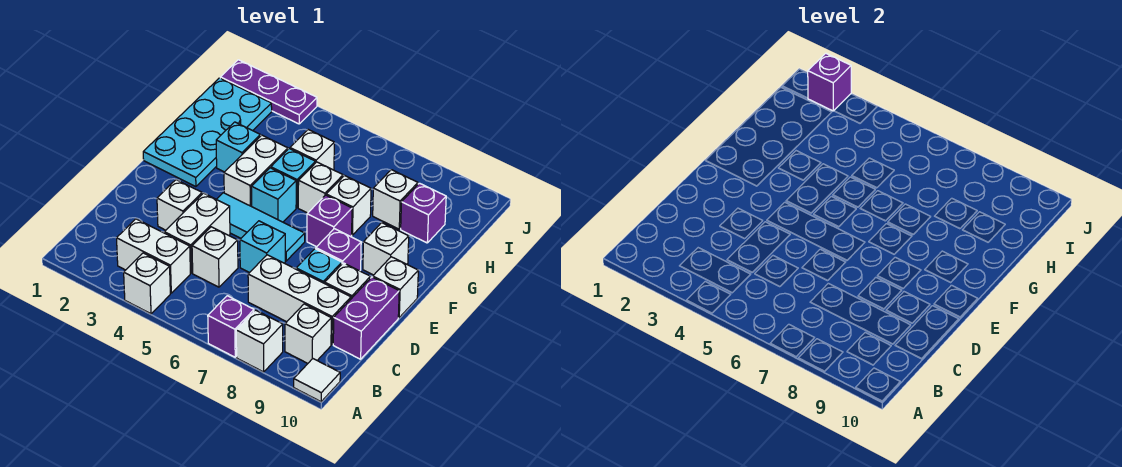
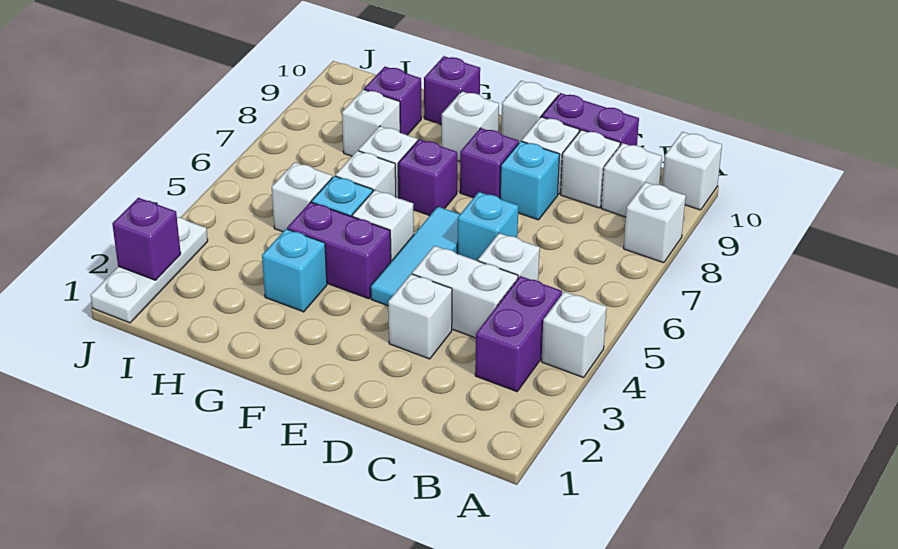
purple 1x1 brick [208,296,254,357] -> purple 1x1 brick moved to [424,56,480,125]
white 1x1 tile [294,359,340,402] -> white 1x1 brick [662,132,722,210]
white 1x2 brick [117,219,190,293] -> purple 1x2 brick [475,276,562,392]
white 1x3 brick [248,255,351,345] -> white 1x1 brick [561,130,620,208]
cyan 2x4 plate [143,78,272,187] -> none
white 1x2 brick [224,135,288,206] -> purple 1x2 brick [287,202,391,299]
cyan 1x1 brick [251,168,296,222] -> white 1x1 brick [352,190,414,261]
purple 1x3 plate [220,60,317,124] -> white 1x3 plate [91,217,208,323]

